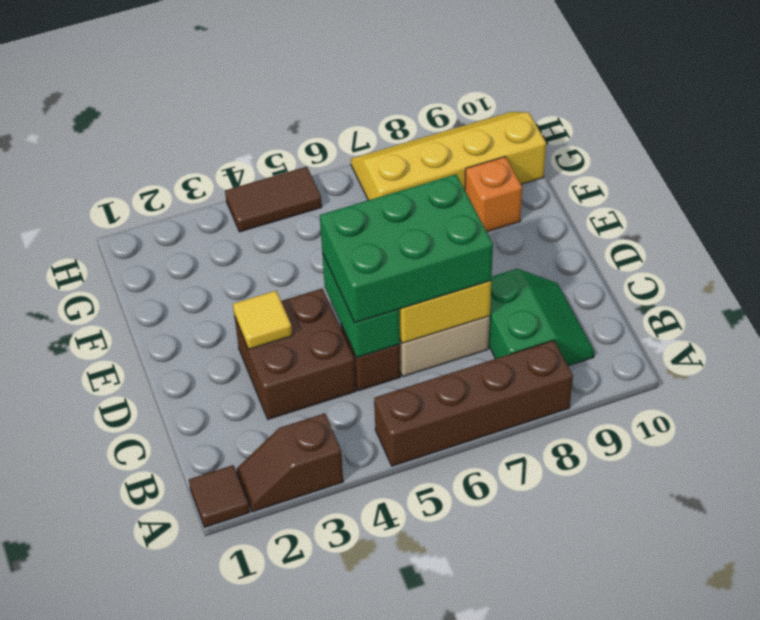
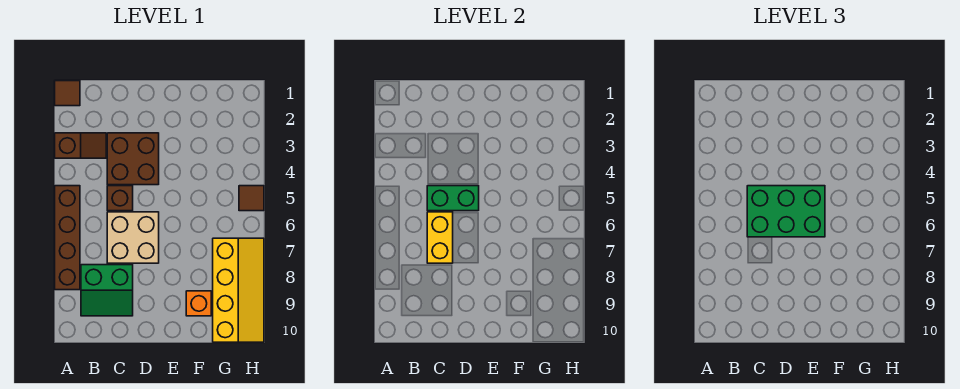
brown 1x2 slope [237,413,343,512] -> brown 1x2 slope turned to [55,133,106,158]
green 2x3 brick [320,174,493,323] -> green 2x3 brick turned to [747,186,825,237]
yellow 1x1 tile [233,291,292,349] -> none
brown 1x2 tile [225,167,322,232] -> brown 1x1 tile [239,186,264,211]

